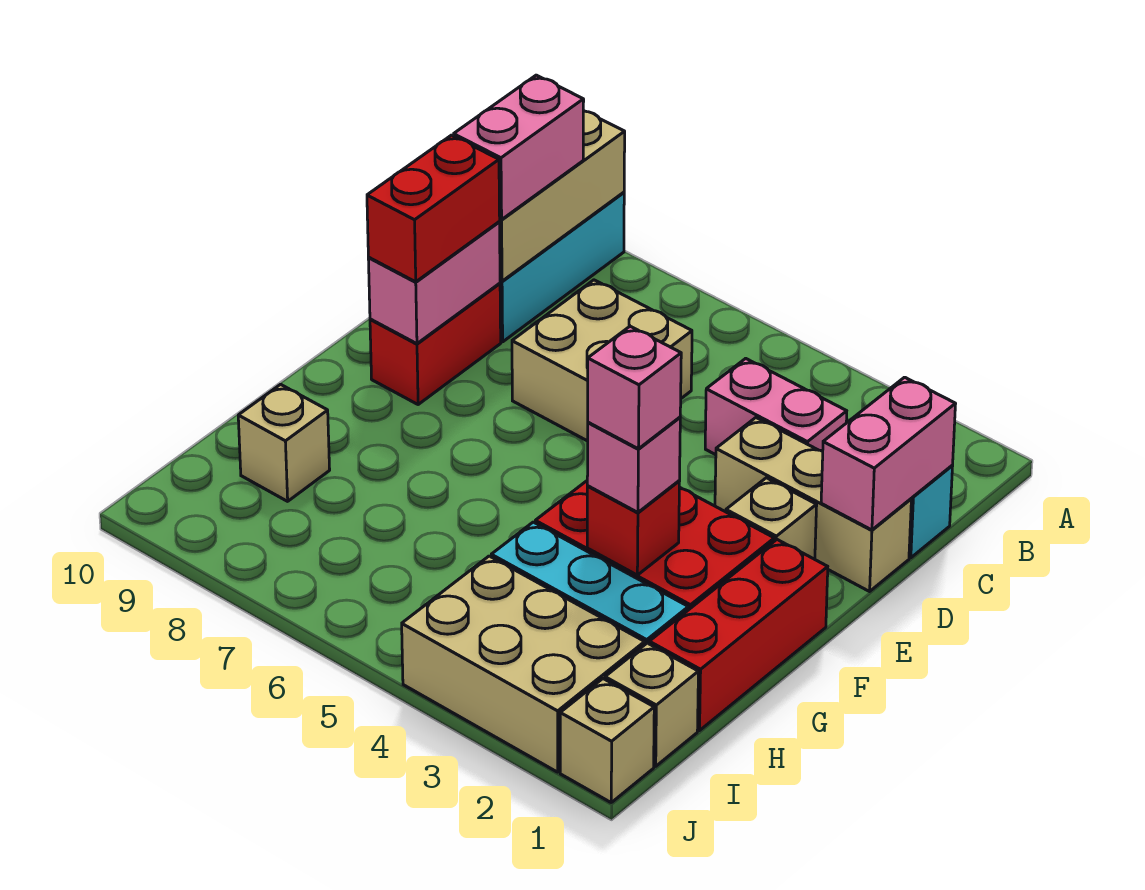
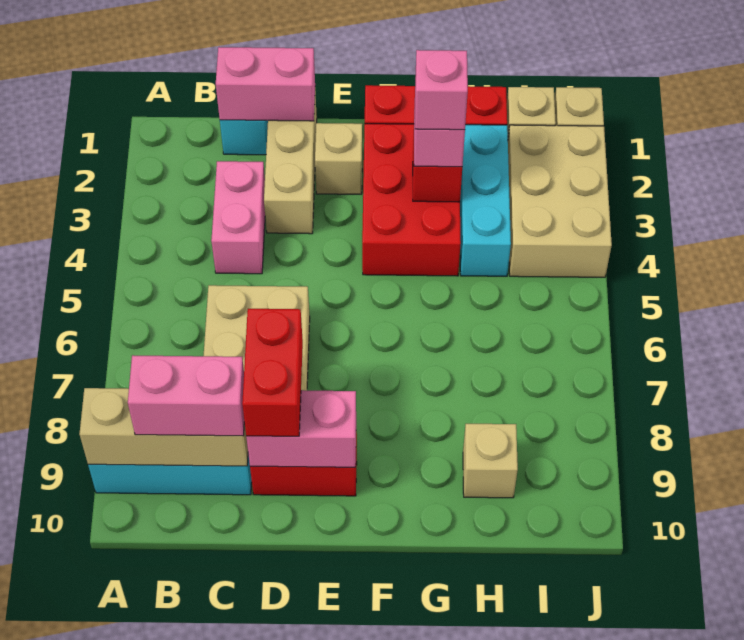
red 1x2 brick [367,135,500,282] -> red 1x2 brick turned to [242,309,303,436]

